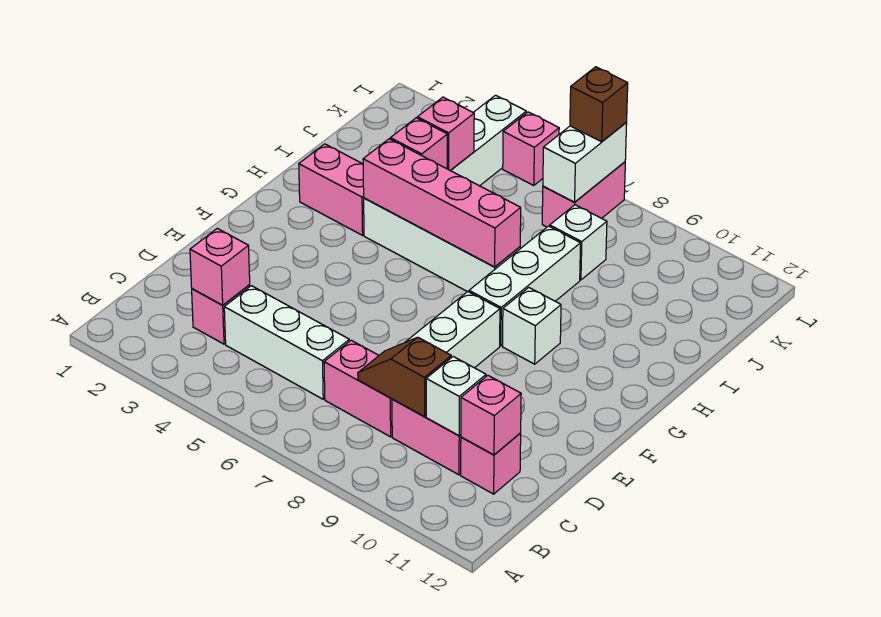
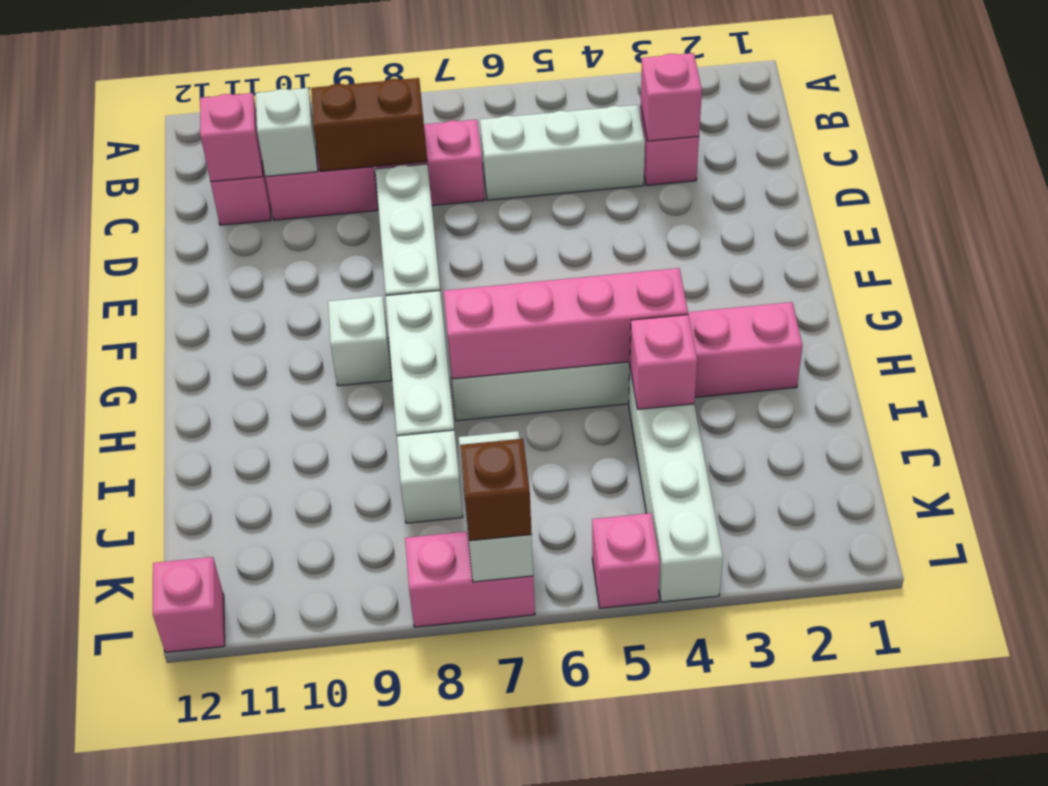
brown 1x2 slope [358,337,451,417] -> brown 1x2 brick [311,78,427,171]
pink 1x1 brick [417,97,474,171] -> pink 1x1 brick moved to [153,557,225,652]
pink 1x2 brick [542,162,625,227] -> pink 1x2 brick turned to [405,531,535,627]

